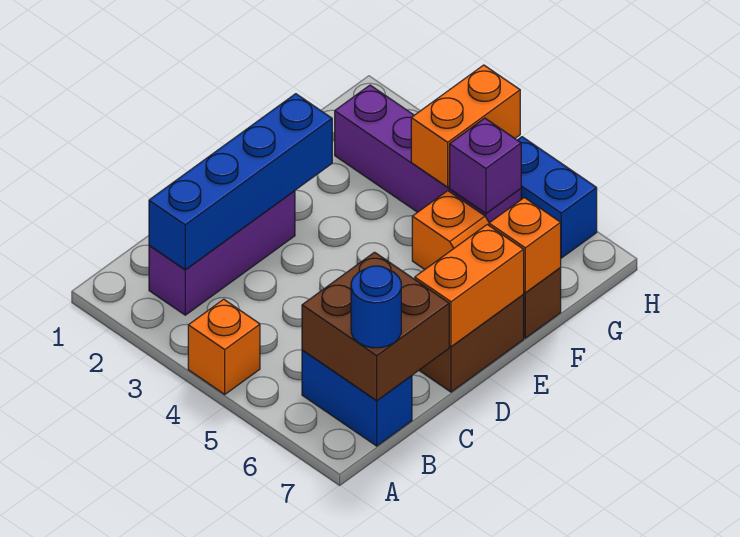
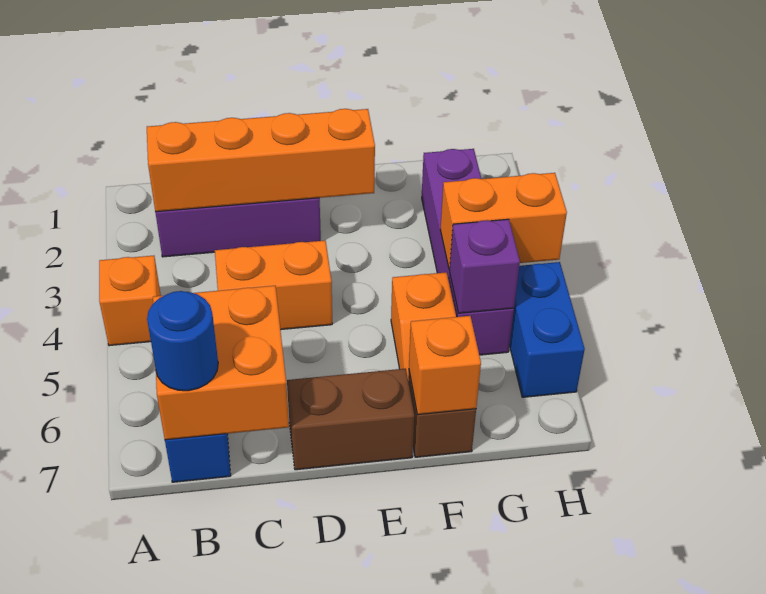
blue 1x4 brick [149,94,332,270] -> orange 1x4 brick [147,109,375,212]
brown 2x2 brick [302,252,449,400] -> orange 2x2 brick [153,286,289,440]
orange 1x2 brick [415,225,524,347] -> orange 1x2 brick moved to [215,241,332,330]

